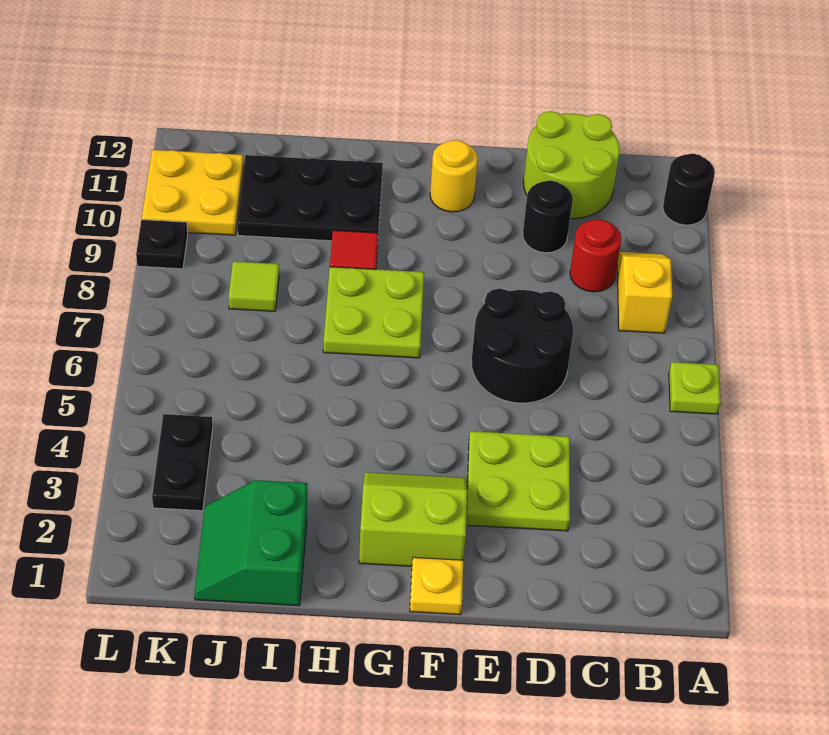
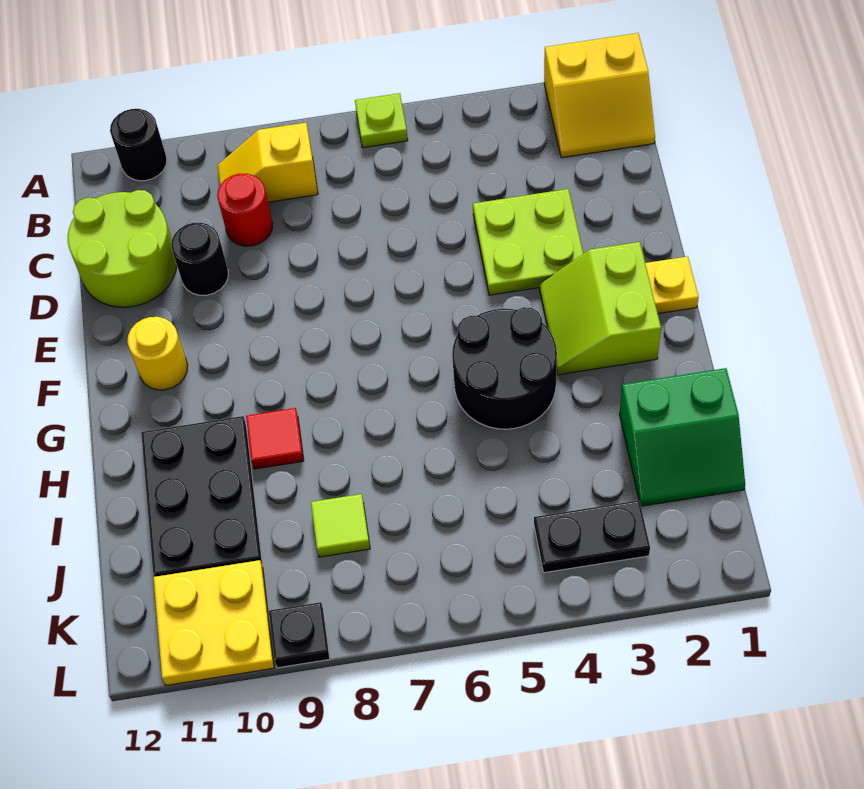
none -> yellow 2x2 slope [544,33,655,158]
black 2x2 round brick [471,289,573,403] -> black 2x2 round brick moved to [452,307,557,429]
lime 2x2 plate [323,267,424,358] -> none

